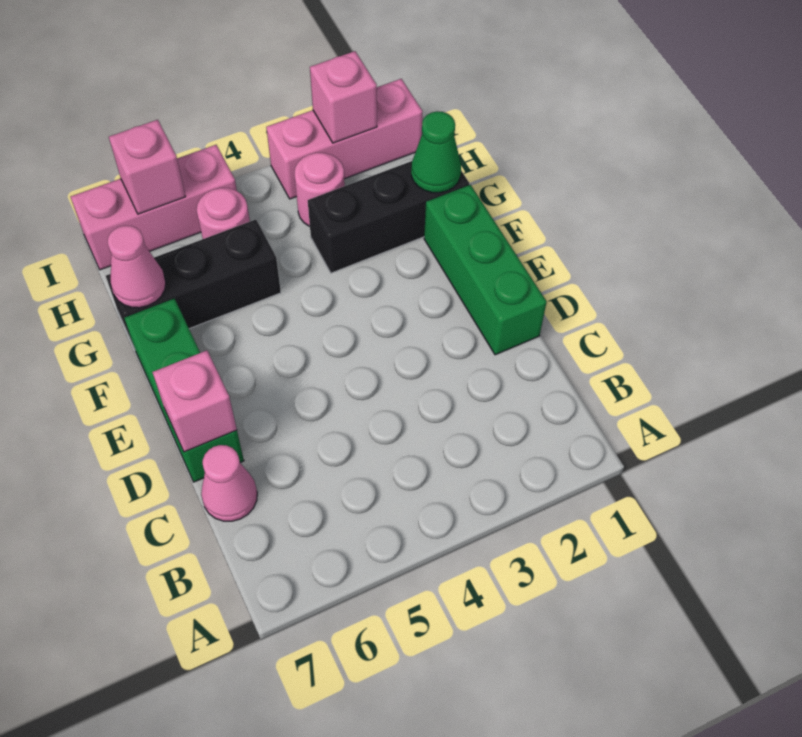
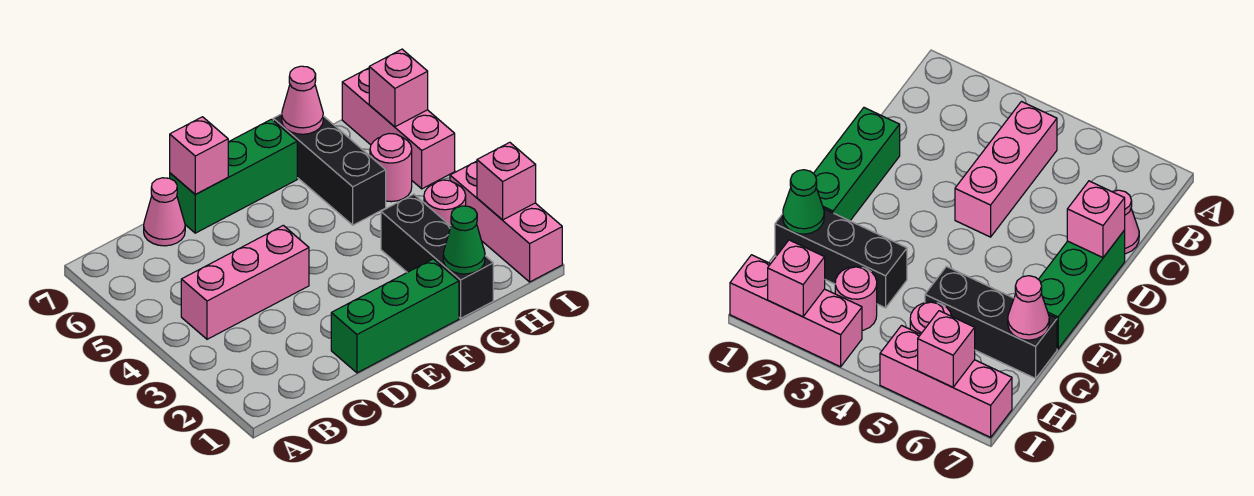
none -> pink 1x3 brick [181,225,309,339]

